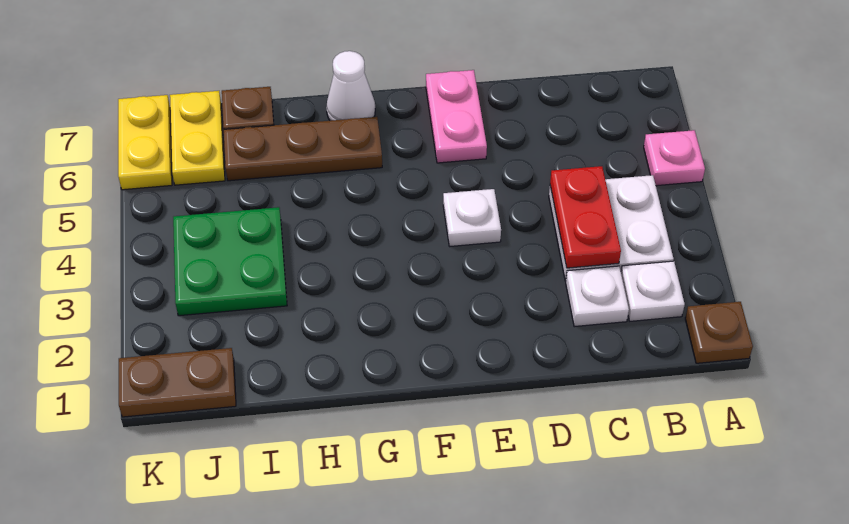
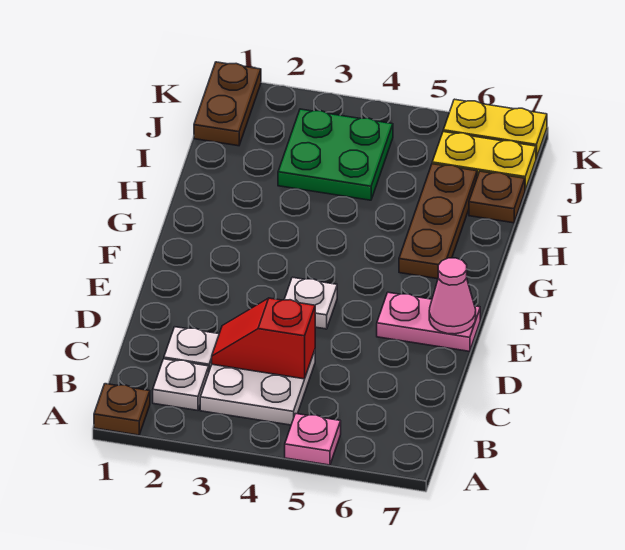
red 1x2 plate [550,166,621,268] -> red 1x2 slope [212,298,315,379]
none -> pink 1x1 cone [429,258,476,334]
white 1x1 cone [326,51,375,121] -> none

